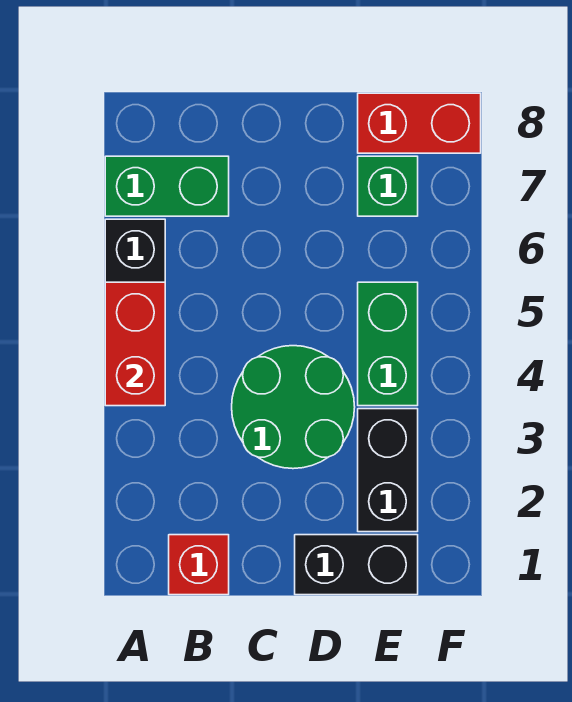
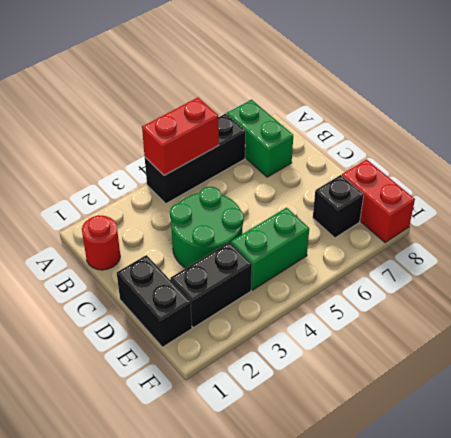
red 1x1 brick [169,535,229,595] -> red 1x1 round brick [82,215,120,270]
green 1x1 brick [358,156,418,216] -> black 1x1 brick [313,175,364,238]

